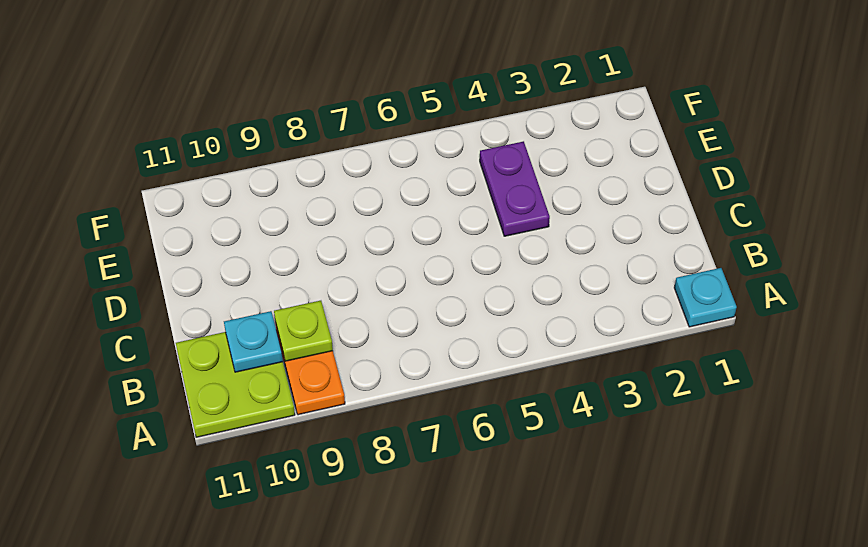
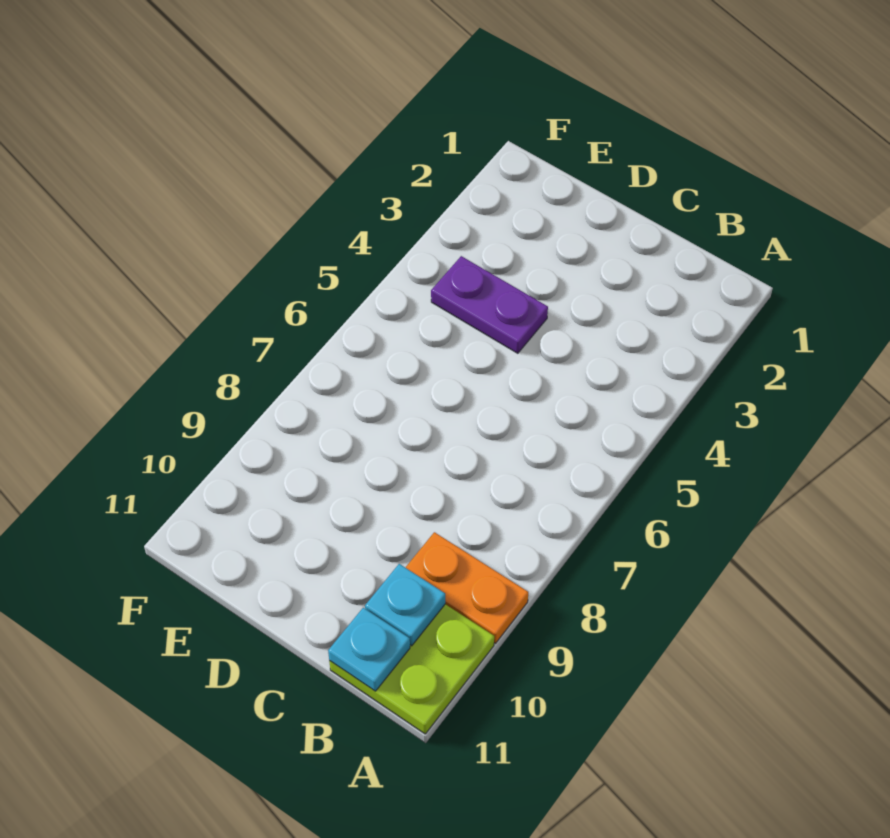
cyan 1x1 plate [674,268,737,327] -> cyan 1x1 plate moved to [328,608,410,691]
lime 1x1 plate [274,301,333,361] -> none

